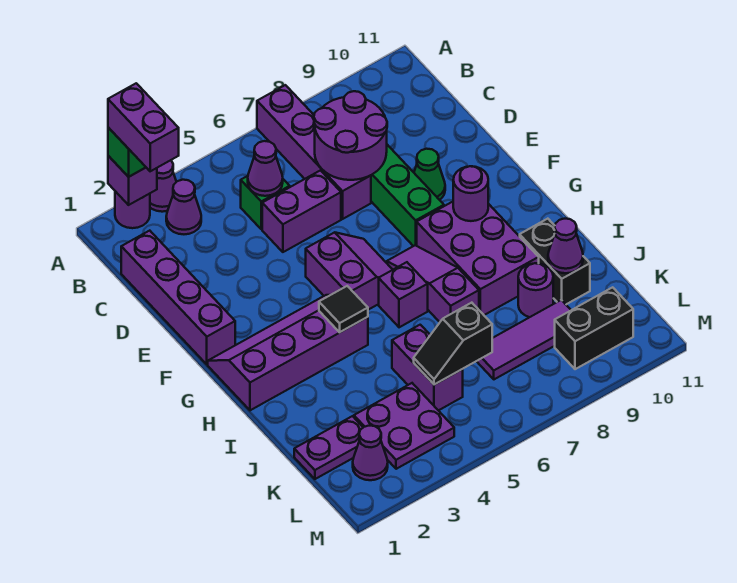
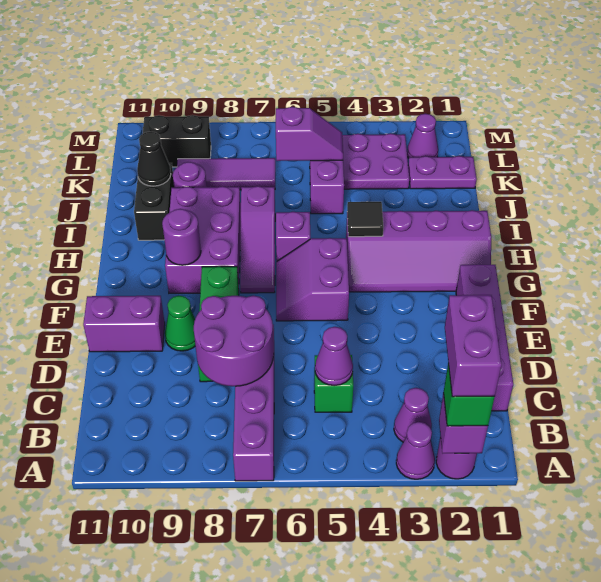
purple 1x2 brick [262,170,341,252] -> purple 1x2 brick moved to [83,296,165,352]
purple 1x1 cone [548,219,583,273] -> black 1x1 cone [137,132,171,186]
black 1x2 slope [414,303,492,385] -> purple 1x2 slope [276,107,343,161]

